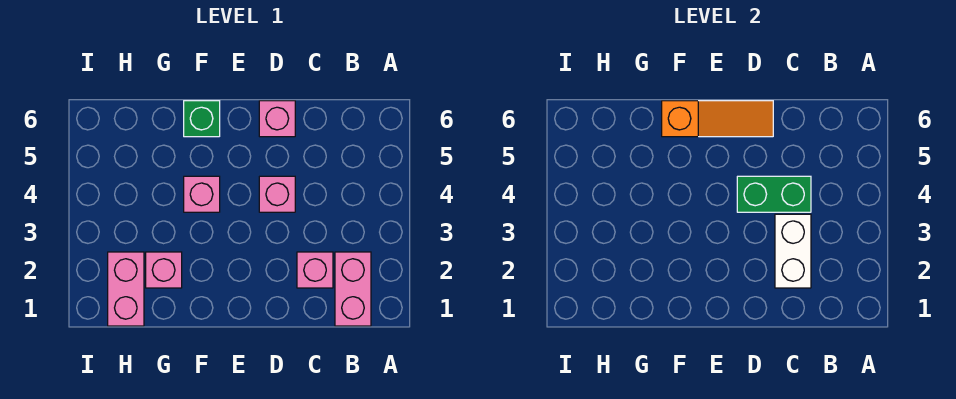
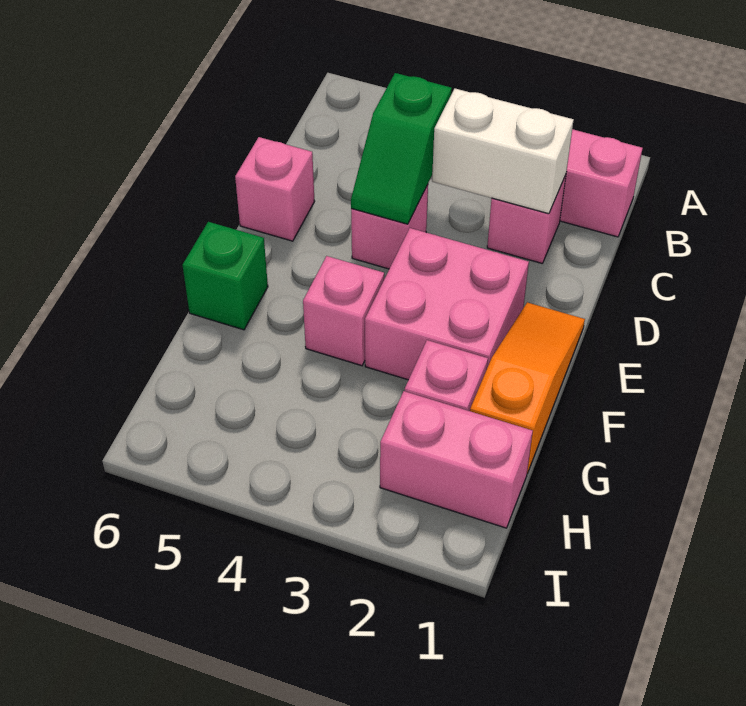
green 1x2 brick [737,176,811,212] -> green 1x2 slope [351,73,452,224]
orange 1x3 slope [662,101,773,137] -> orange 1x3 slope moved to [470,302,585,474]
none -> pink 2x2 brick [365,228,529,380]

